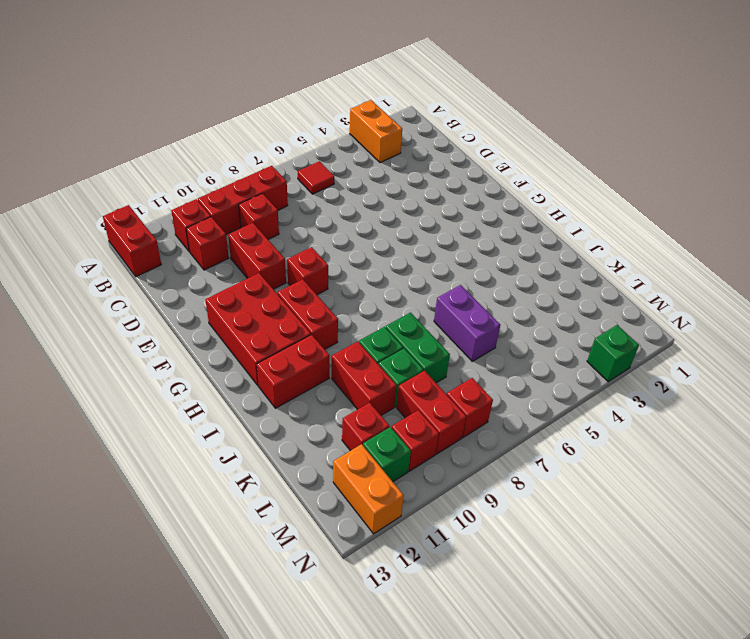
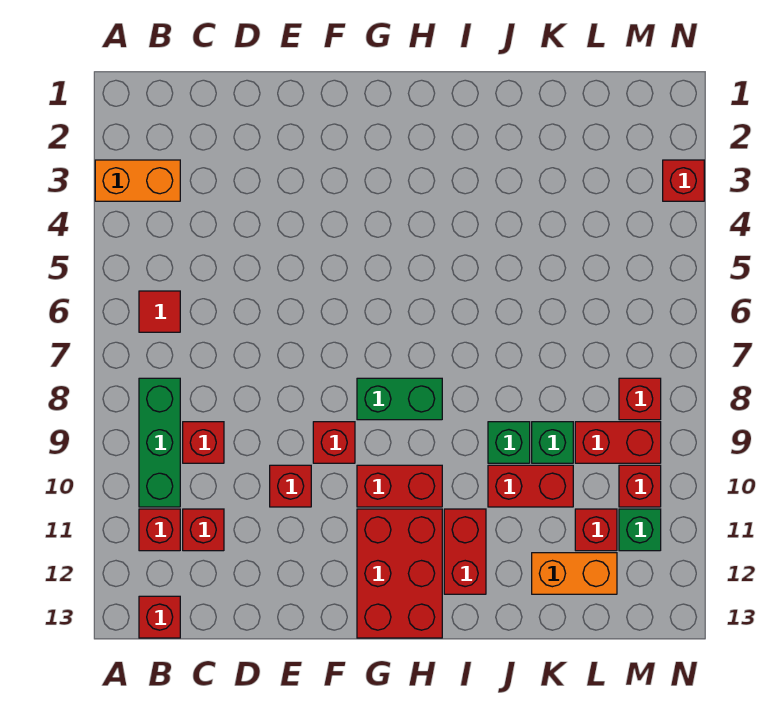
red 1x2 brick [103,205,161,276] -> red 1x1 brick [139,596,180,638]
red 1x3 brick [198,166,288,234] -> green 1x3 brick [139,378,180,507]
red 1x2 brick [228,223,286,289] -> red 1x1 brick [270,465,311,507]
red 2x3 brick [205,273,311,385] -> red 2x3 brick turned to [357,509,442,638]
purple 1x2 brick [434,285,500,361] -> none
green 1x2 brick [386,313,450,383] -> green 1x2 brick moved to [357,378,442,420]
orange 1x2 brick [333,444,404,534] -> orange 1x2 brick moved to [532,553,617,594]
green 1x1 brick [587,325,639,382] -> red 1x1 brick [663,160,704,201]

